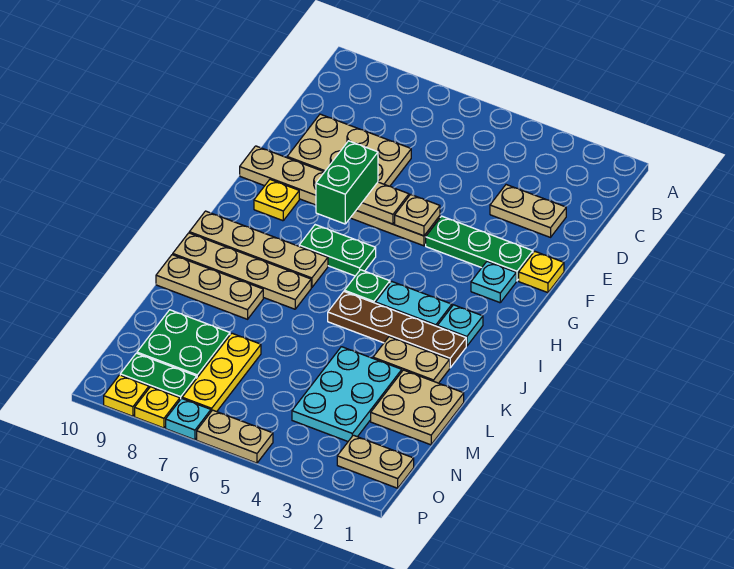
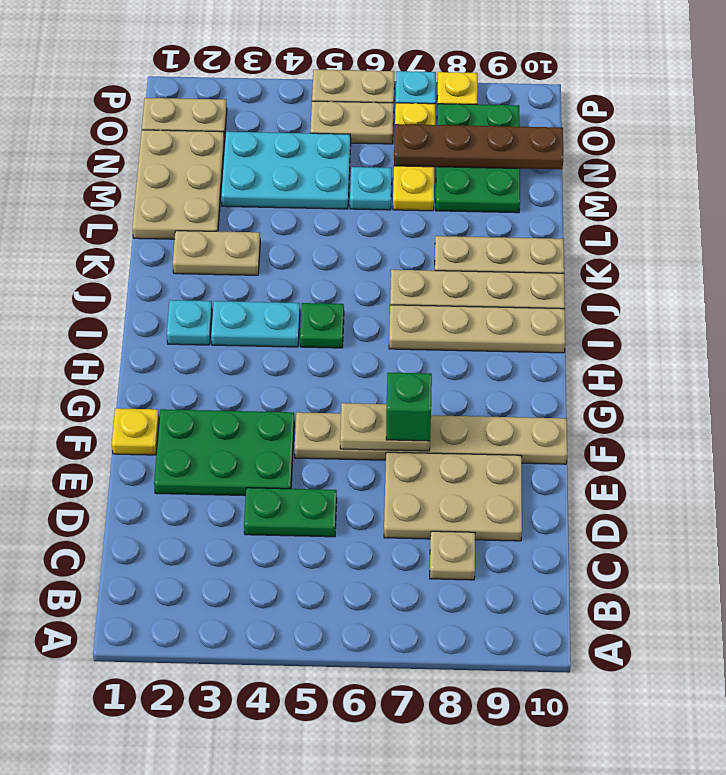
tan 1x2 plate [490,185,566,237] -> tan 1x2 plate moved to [310,101,394,144]
green 1x3 plate [426,216,533,281] -> green 2x3 plate [154,409,294,496]
tan 1x1 plate [395,194,440,236] -> tan 1x1 plate moved to [430,531,475,580]
green 1x2 brick [316,141,378,224] -> green 1x1 brick [386,373,432,441]
cyan 1x1 plate [471,262,516,303] -> cyan 1x1 plate moved to [350,167,392,210]
yellow 1x1 plate [254,180,299,221] -> none
green 1x2 plate [299,225,376,276] -> green 1x2 plate moved to [244,488,337,537]
brown 1x4 plate [328,292,466,368] -> brown 1x4 plate moved to [394,124,563,169]
tan 2x2 plate [371,370,464,445] -> tan 2x3 plate [132,130,225,239]
cyan 2x3 plate [292,347,402,441] -> cyan 2x3 plate turned to [221,132,351,209]
yellow 1x1 plate [104,375,149,416] -> none

